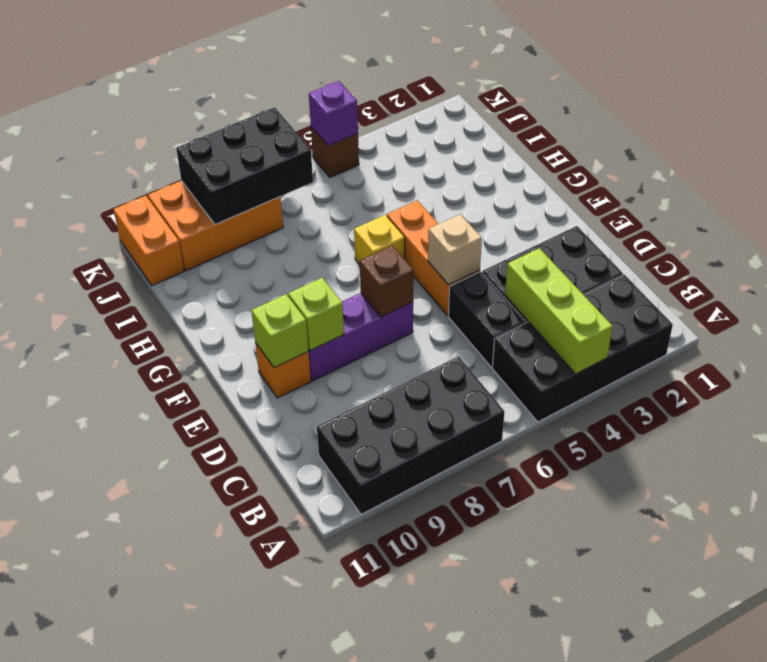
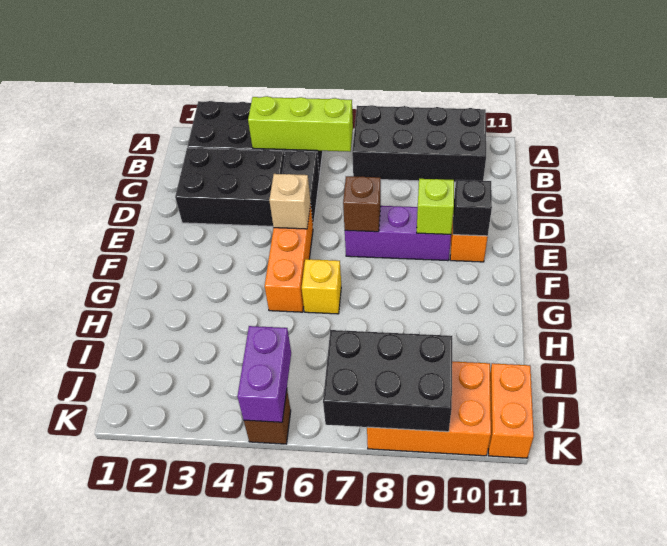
lime 1x3 brick [505,248,613,374] -> lime 1x3 brick turned to [248,96,353,152]
lime 1x1 brick [251,294,308,368] -> black 1x1 brick [453,180,492,236]
purple 1x1 brick [309,81,358,146] -> purple 1x2 brick [237,326,291,422]

